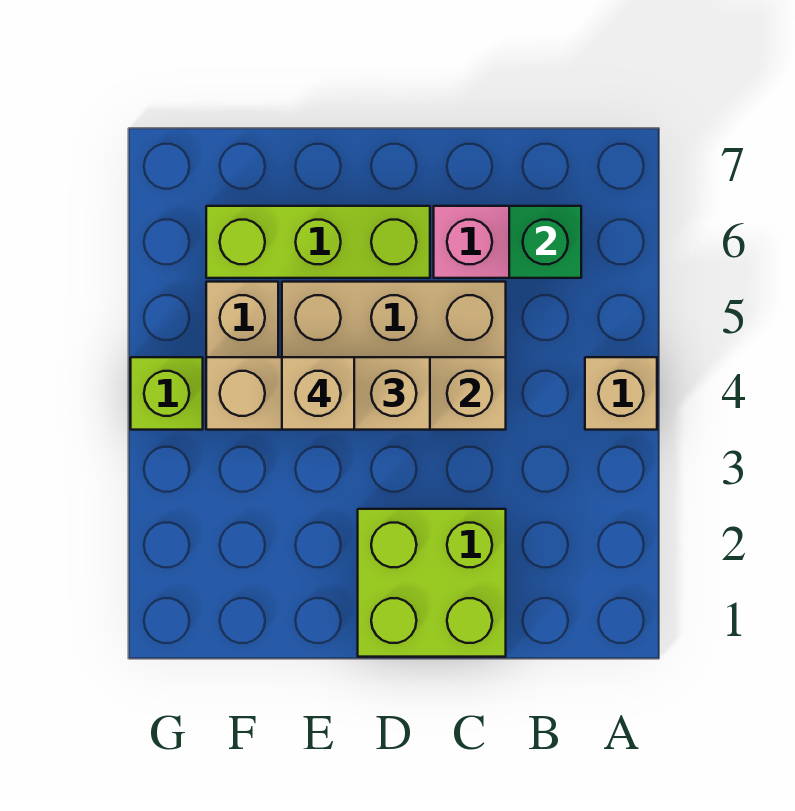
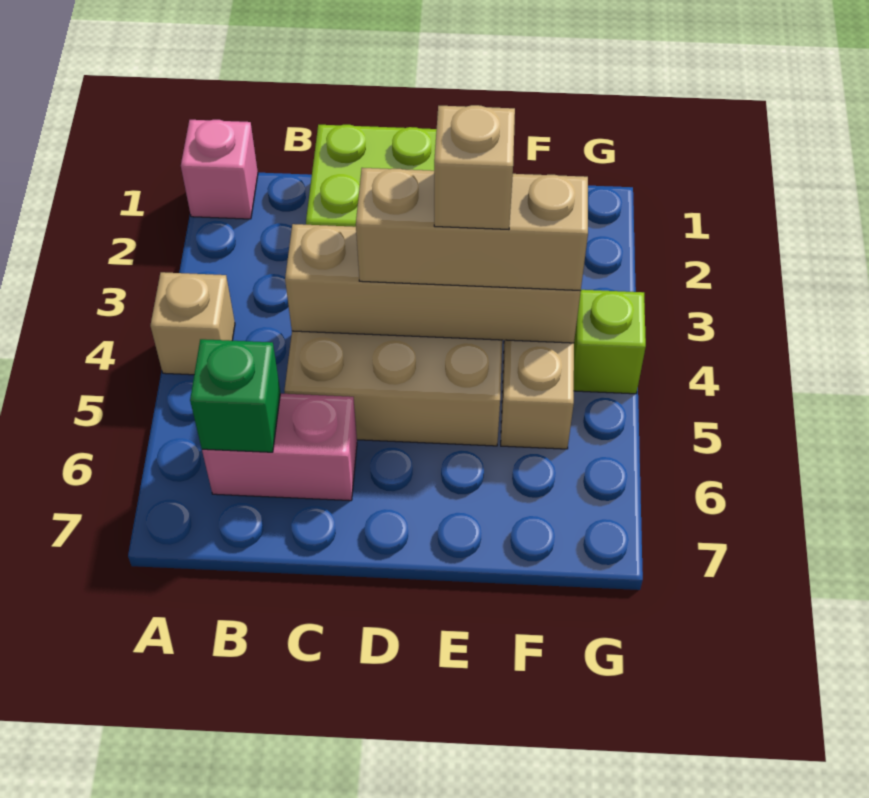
none -> pink 1x1 brick [181,120,258,219]
lime 1x3 brick [206,206,430,278] -> none

